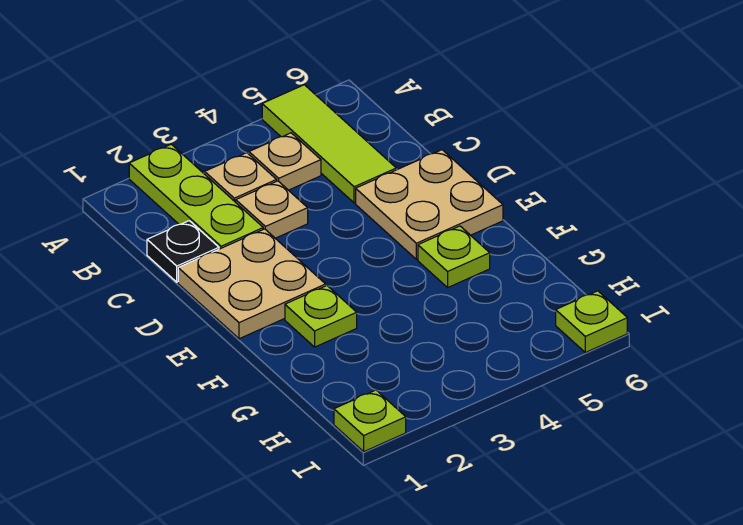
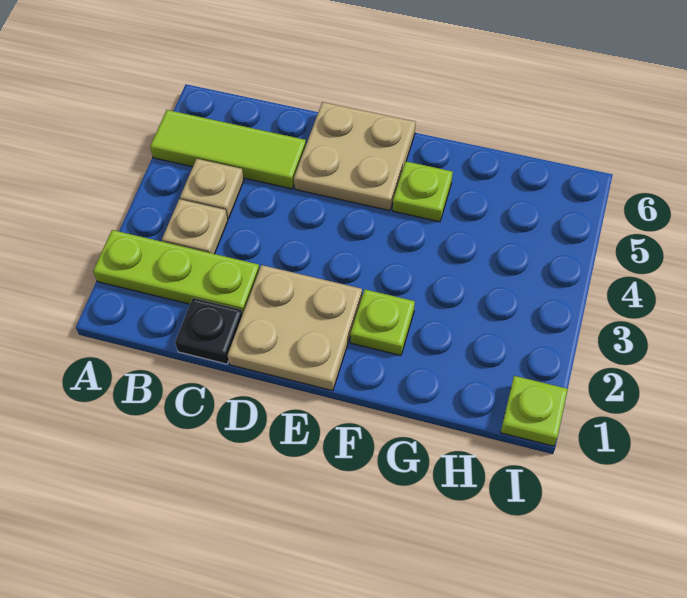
tan 1x1 plate [236,181,308,238] -> none
lime 1x1 plate [556,291,627,352] -> none

